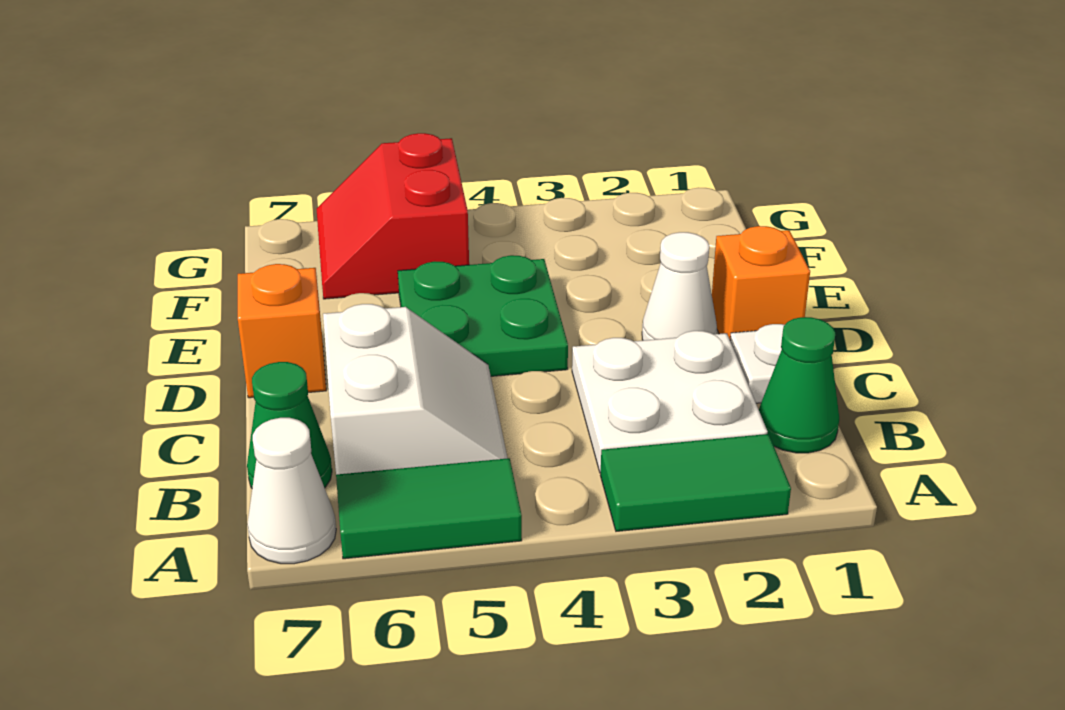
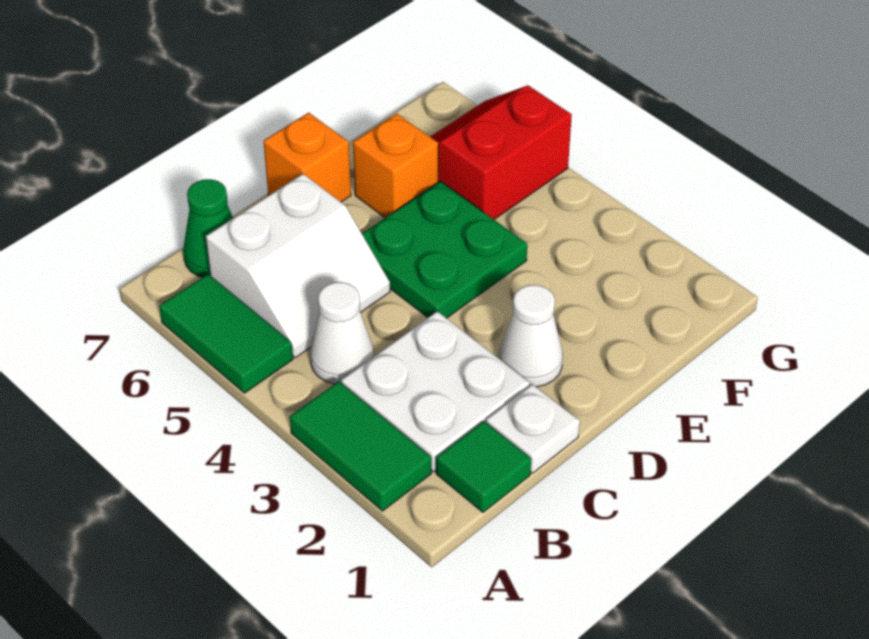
white 1x1 cone [247,418,336,564] -> white 1x1 cone moved to [310,282,374,384]
green 1x1 cone [759,317,839,453] -> green 1x1 tile [436,421,531,512]
orange 1x1 brick [712,226,810,339] -> orange 1x1 brick moved to [353,114,438,218]

